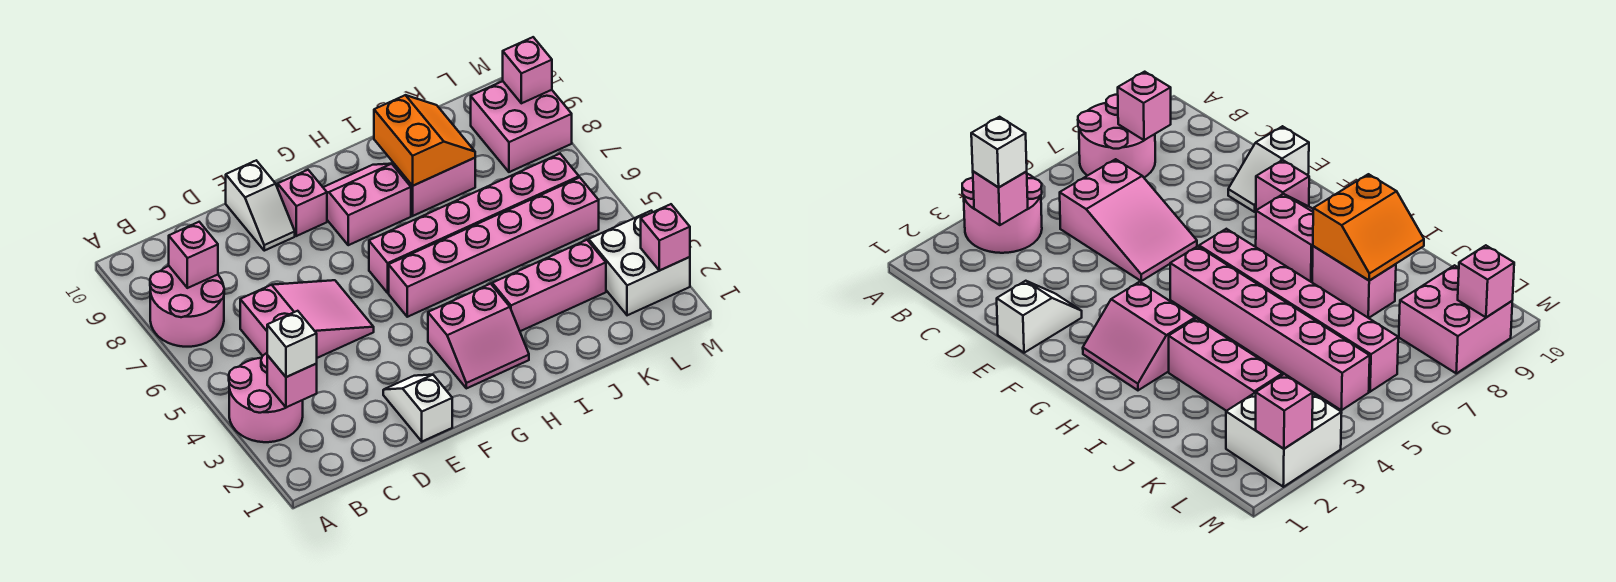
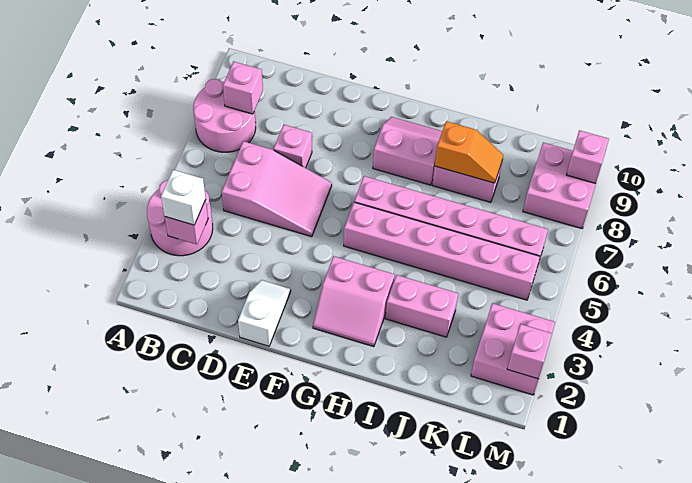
white 1x2 slope [226,161,295,251] -> none
pink 1x1 brick [278,170,327,236] -> pink 1x1 brick moved to [274,124,312,168]
pink 1x3 brick [492,240,606,331] -> pink 1x2 brick [385,275,458,337]
orange 2x2 slope [374,95,475,186] -> orange 1x2 slope [435,121,503,183]
white 2x2 brick [589,211,690,315] -> pink 2x2 brick [471,303,555,395]

